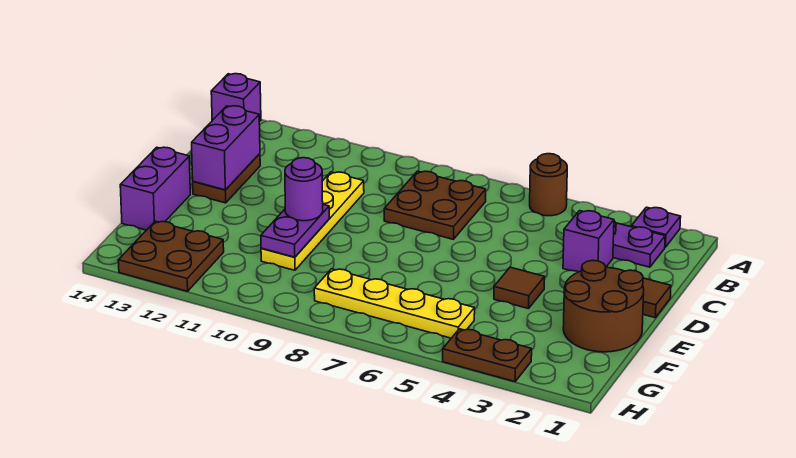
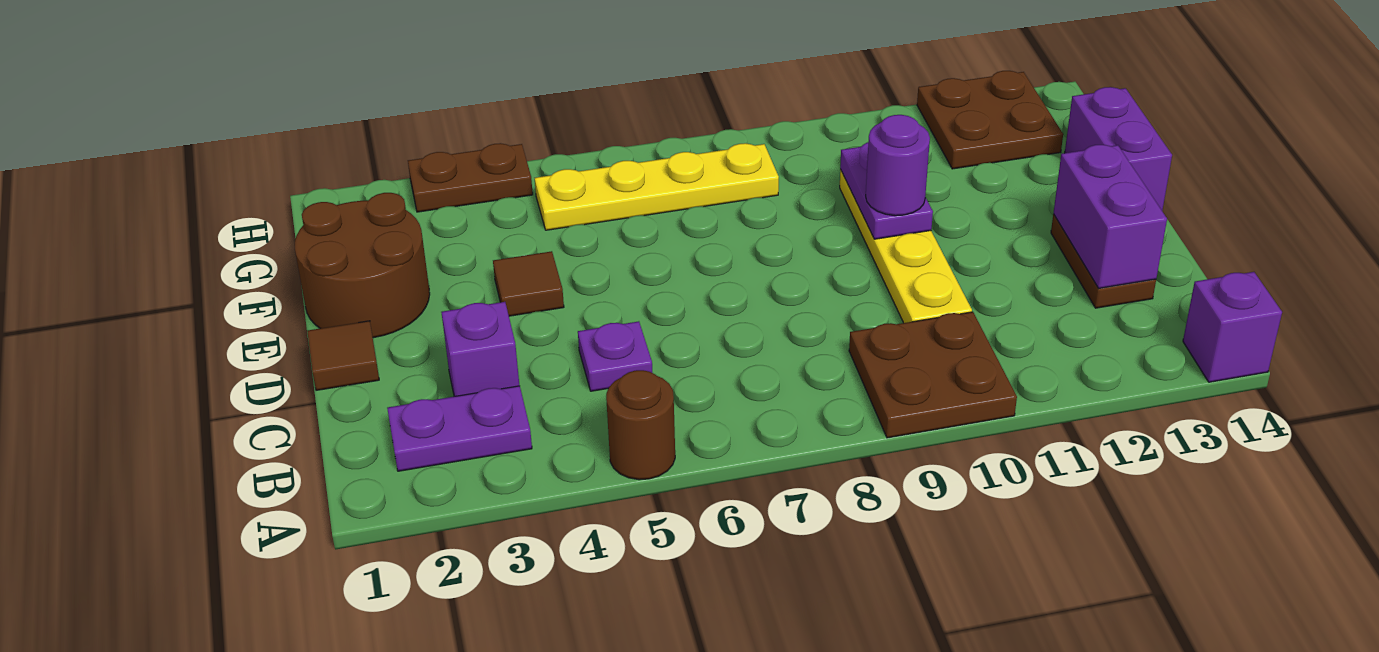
purple 1x1 plate [631,207,681,247] -> purple 1x1 plate moved to [578,321,653,391]
brown 2x2 plate [384,171,486,239] -> brown 2x2 plate moved to [849,312,1017,438]

